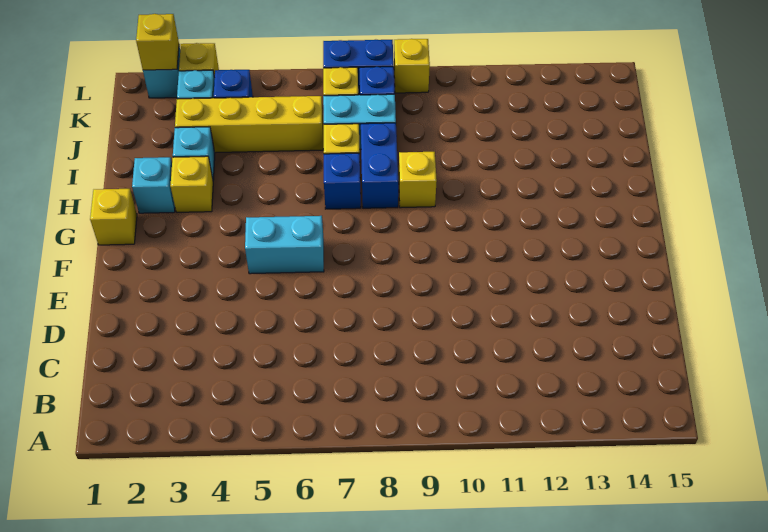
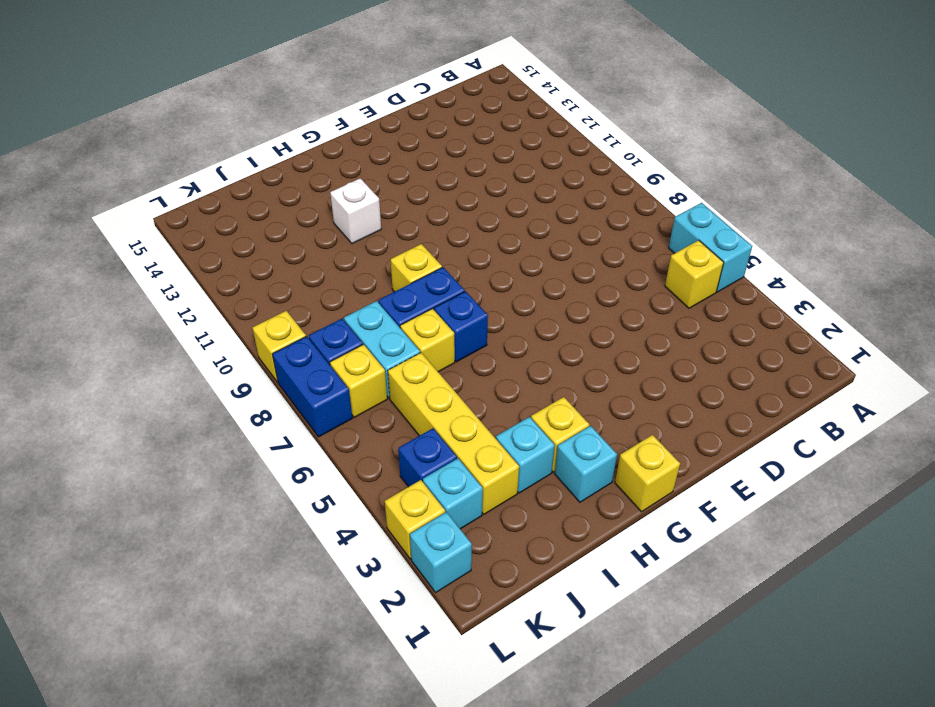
cyan 1x2 brick [245,216,324,274] -> cyan 1x2 brick moved to [669,203,752,292]
none -> white 1x1 brick [330,178,381,244]
yellow 1x1 brick [136,14,179,70] -> yellow 1x1 brick moved to [665,240,724,308]

